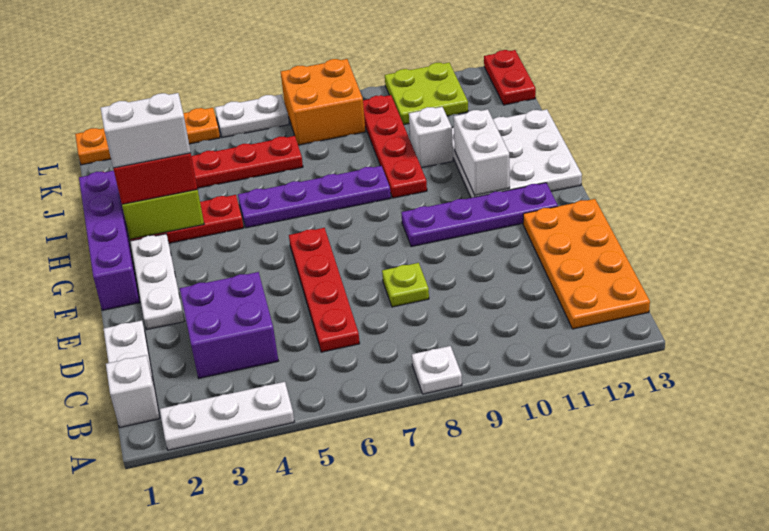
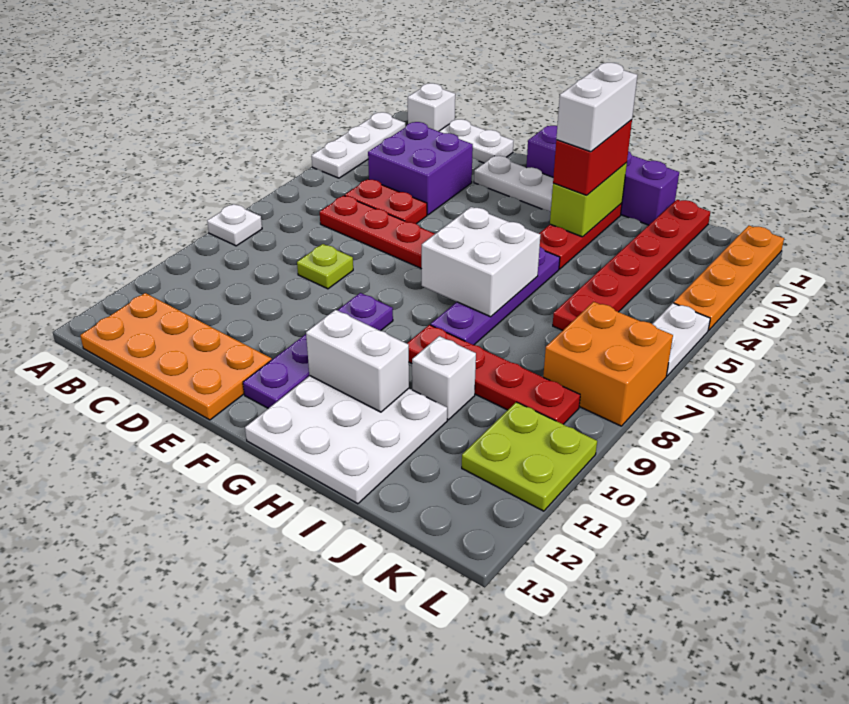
none -> white 2x2 brick [422,207,540,317]
red 1x2 plate [484,50,536,105] -> red 1x2 plate moved to [345,179,427,224]

